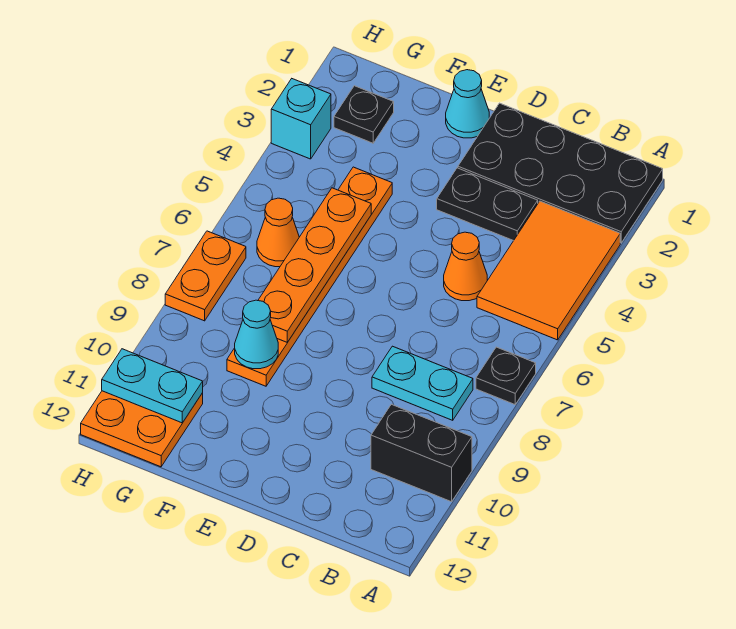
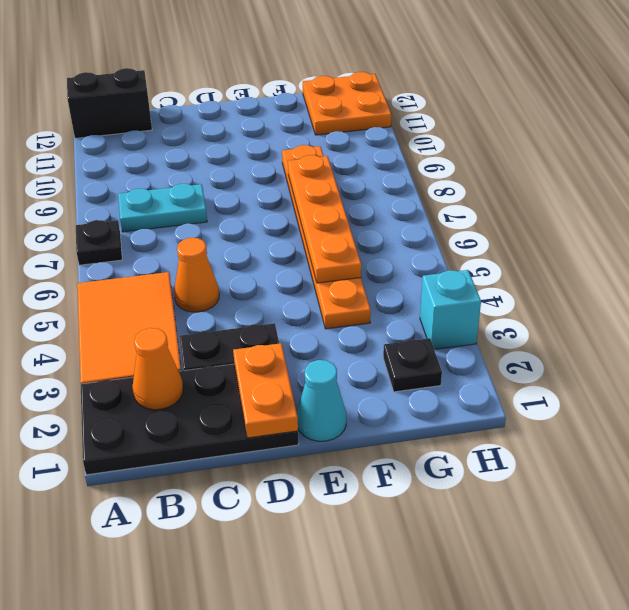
black 1x2 brick [371,404,472,502] -> black 1x2 brick moved to [67,68,152,138]
cyan 1x1 cone [235,300,278,369] -> none
orange 1x1 cone [257,198,299,267] -> orange 1x1 cone moved to [132,328,183,410]
cyan 1x2 plate [102,349,203,423] -> none
orange 1x2 plate [165,231,246,321] -> orange 1x2 plate moved to [233,343,298,438]

